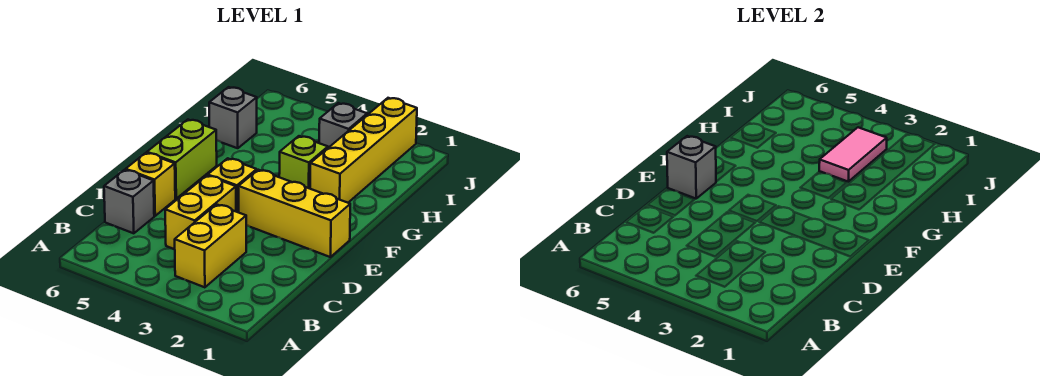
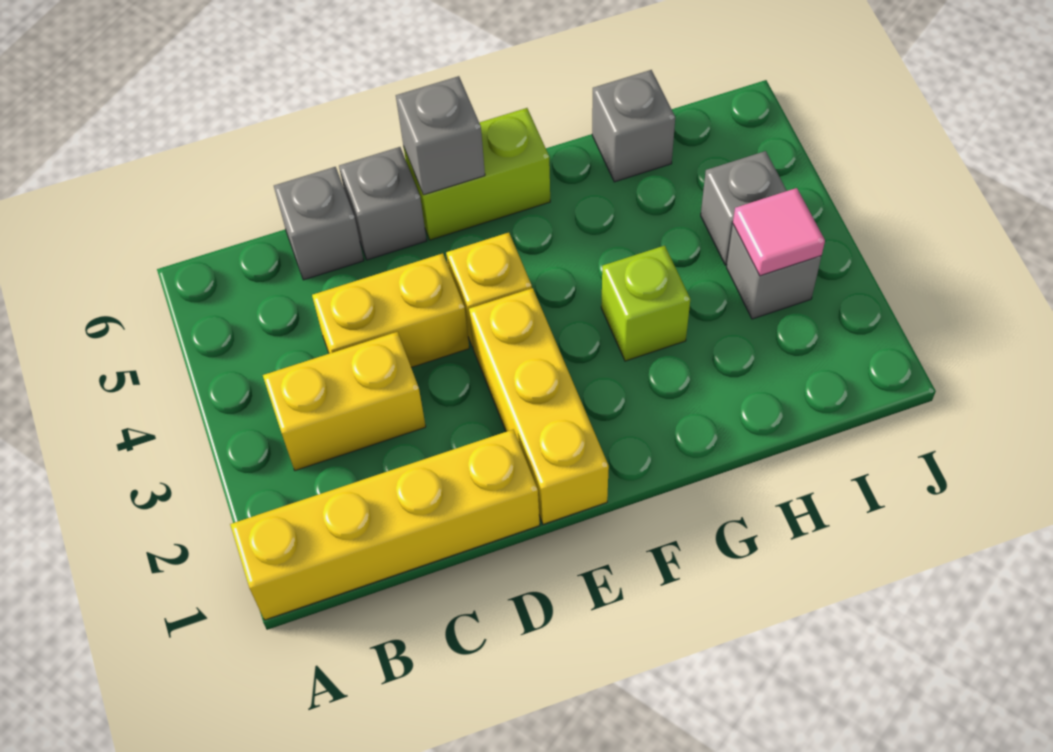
yellow 1x1 brick [126,153,175,216] -> grey 1x1 brick [339,147,427,260]
yellow 1x4 brick [310,98,417,203] -> yellow 1x4 brick moved to [230,429,540,620]
pink 1x2 tile [819,127,887,182] -> pink 1x1 tile [733,188,825,276]
none -> grey 1x1 brick [701,151,787,265]

